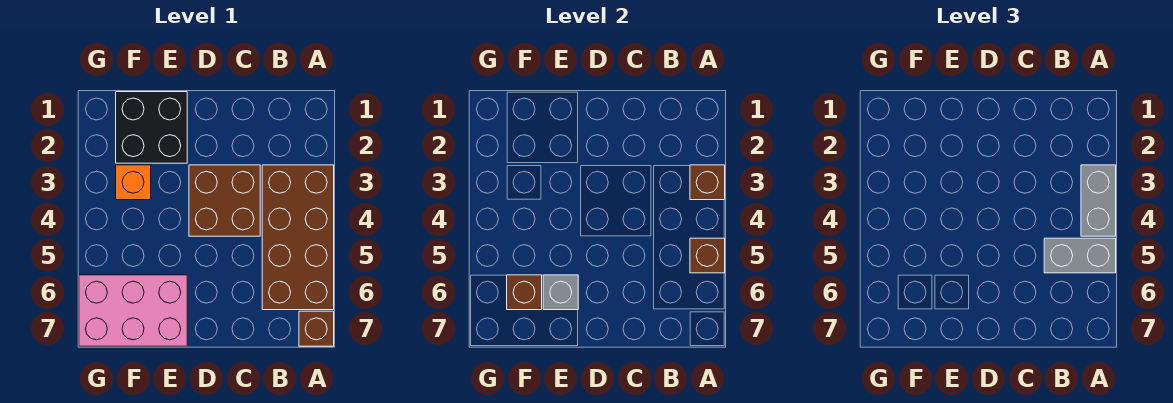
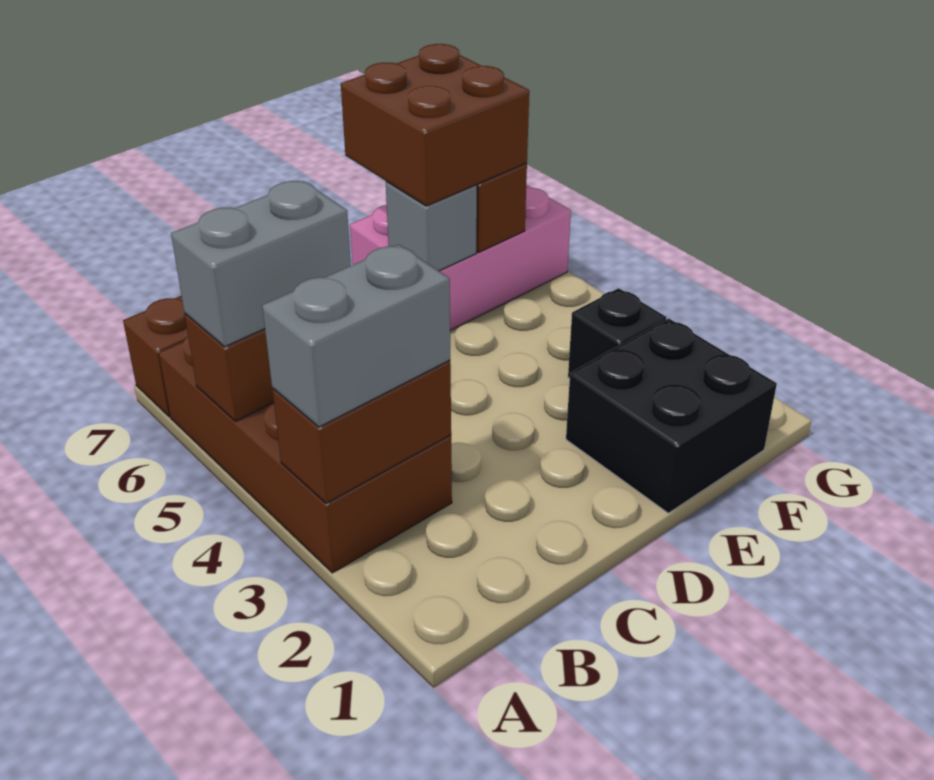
brown 1x1 brick [690,165,725,200] -> brown 1x2 brick [272,360,451,503]
grey 1x2 brick [1081,165,1116,236] -> grey 1x2 brick turned to [262,245,450,427]
brown 2x2 brick [189,165,260,236] -> brown 2x2 brick moved to [341,44,529,206]
orange 1x1 brick [116,165,151,200] -> black 1x1 brick [568,288,666,379]

